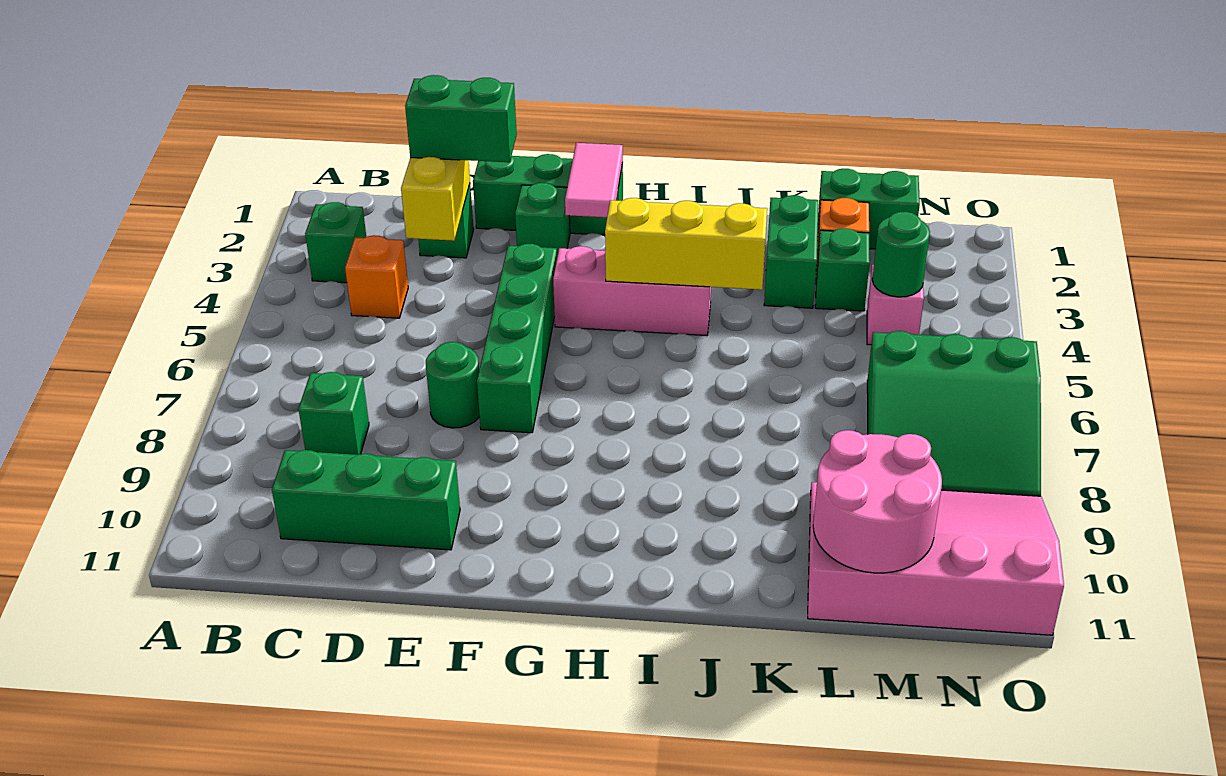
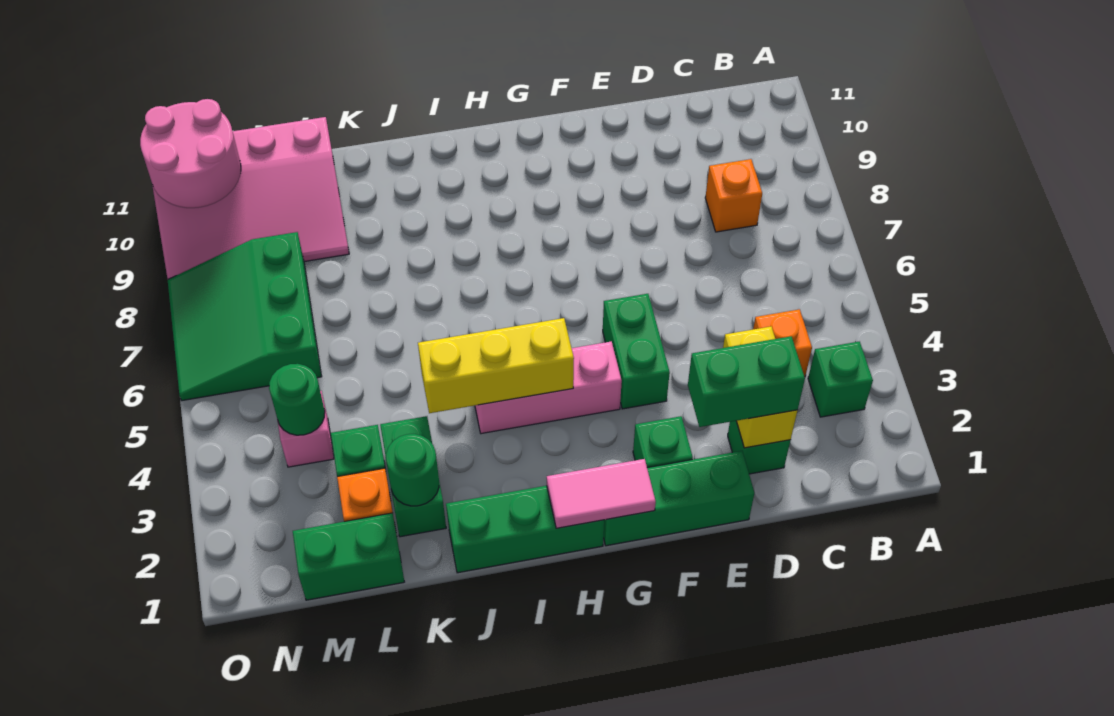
green 1x1 brick [298,372,369,455] -> orange 1x1 brick [705,159,762,232]
green 1x3 brick [272,450,460,550] -> green 1x3 brick moved to [446,486,604,573]
green 1x1 round brick [426,342,480,428] -> green 1x1 round brick moved to [386,434,439,506]
green 1x4 brick [477,244,557,433] -> green 1x2 brick [603,294,670,409]
pink 1x2 tile [565,143,623,217] -> pink 1x2 tile turned to [547,459,656,528]
pink 2x2 round brick [813,430,942,573] -> pink 2x2 round brick moved to [140,99,241,208]
green 3x3 slope [867,331,1041,496] -> green 3x3 slope turned to [168,232,322,401]

